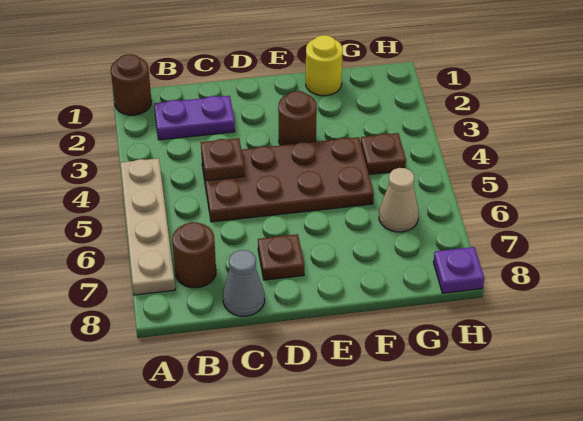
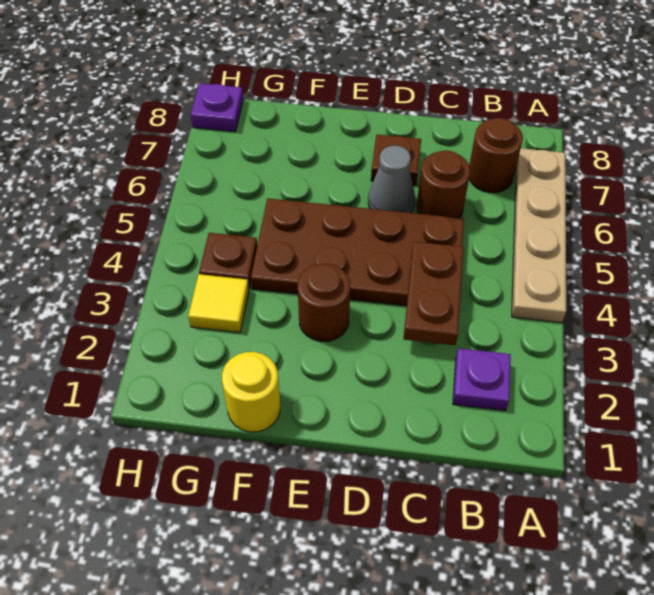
brown 1x1 round brick [111,54,151,115] -> brown 1x1 round brick moved to [417,150,470,218]
purple 1x2 plate [154,96,235,140] -> purple 1x1 plate [453,348,511,411]
brown 1x1 plate [201,138,245,181] -> brown 1x2 plate [404,242,464,345]
grey 1x1 cone [223,250,265,316] -> grey 1x1 cone moved to [368,146,415,213]
none -> yellow 1x1 tile [188,274,249,332]
tan 1x1 cone [379,168,419,232] -> none

